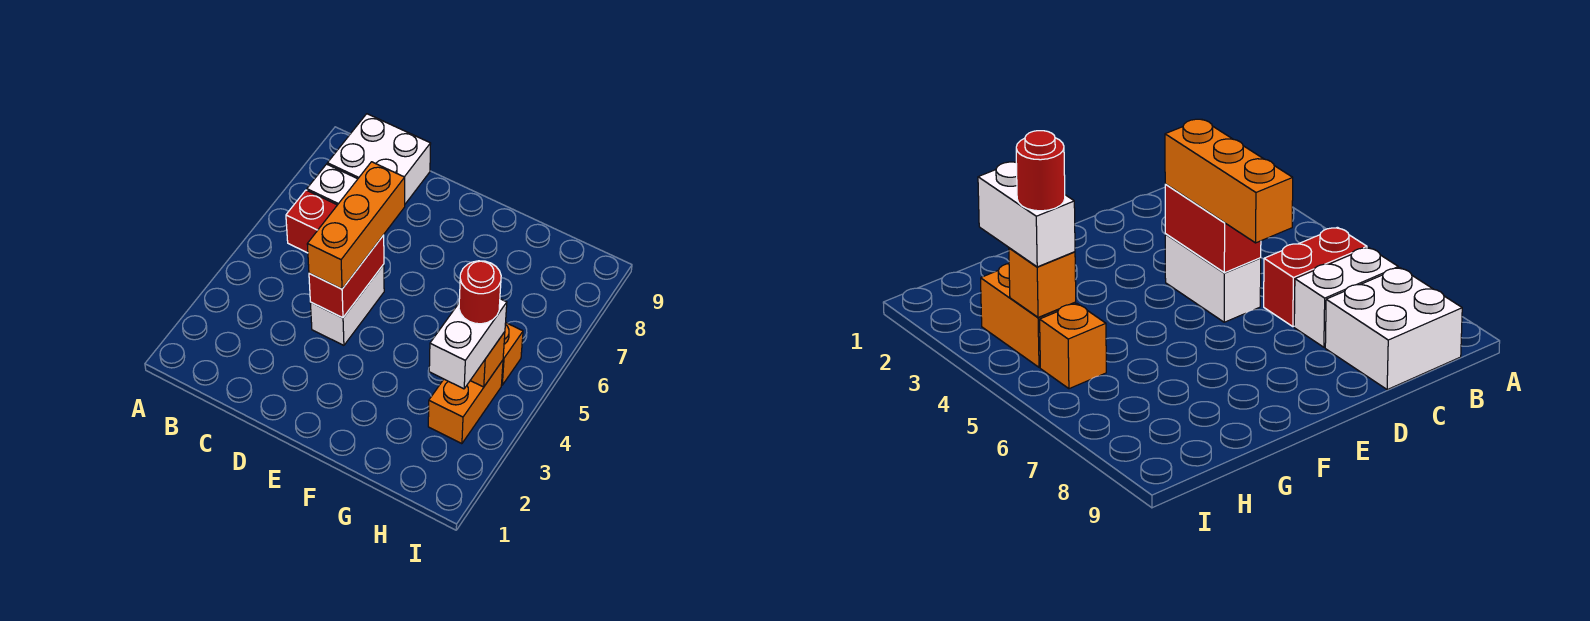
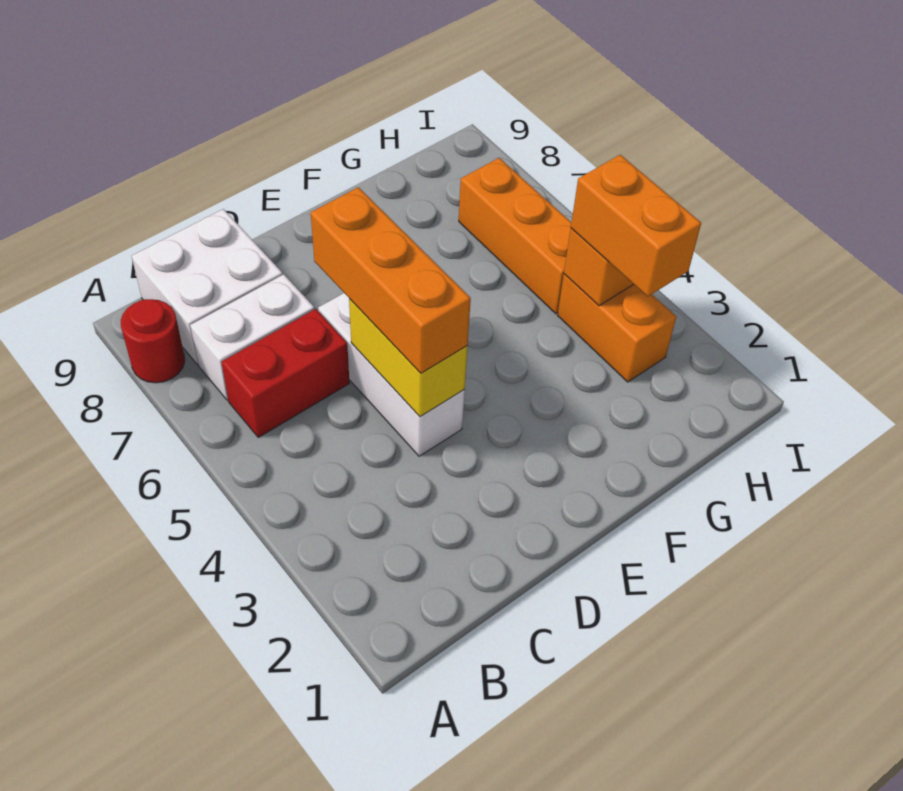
white 1x2 brick [310,264,384,345] -> white 1x3 brick [318,293,465,456]
red 1x2 brick [309,235,384,318] -> yellow 1x2 brick [349,298,468,417]
white 1x2 brick [429,299,507,389] -> orange 1x2 brick [571,155,701,296]
red 1x1 round brick [459,261,501,324] -> red 1x1 round brick moved to [121,299,185,383]
orange 1x1 brick [502,323,523,385] -> orange 1x3 brick [459,158,571,314]

